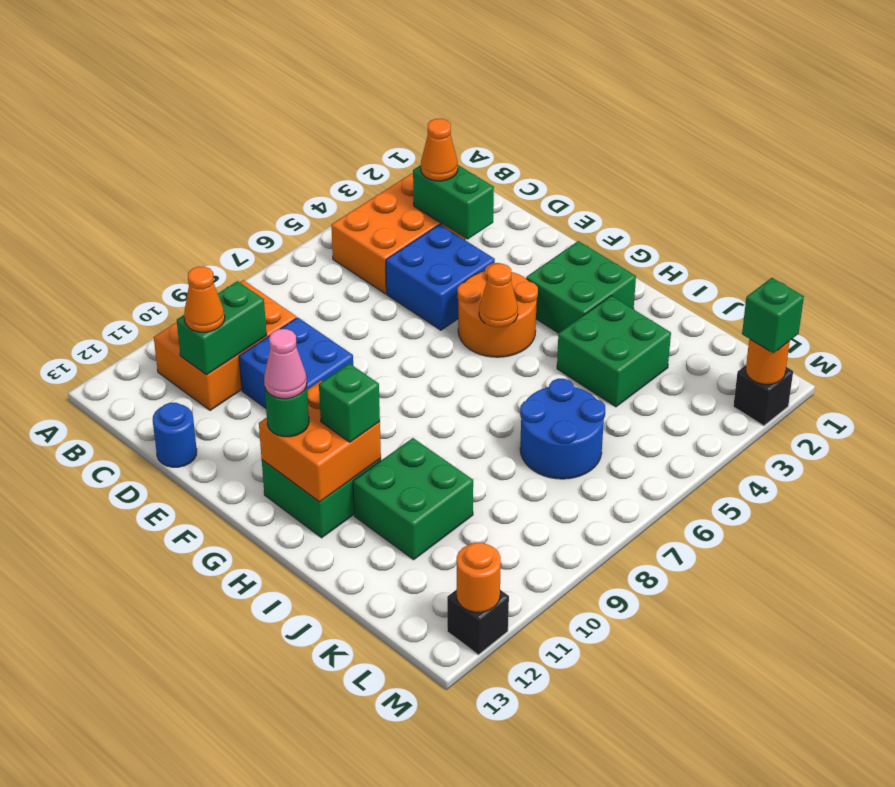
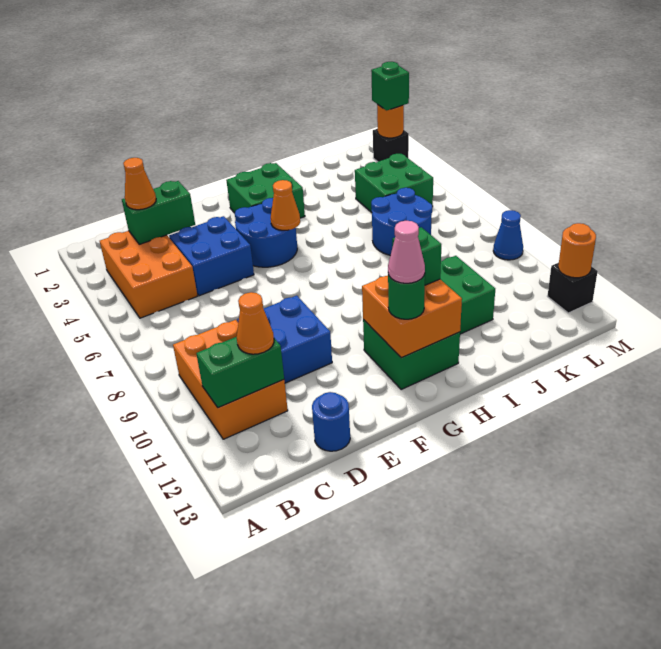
green 1x2 brick [177,281,267,375] -> green 1x2 brick turned to [196,337,284,407]
orange 2x2 round brick [458,263,538,357] -> blue 2x2 round brick [235,198,297,267]
green 2x2 brick [557,296,671,407] -> green 2x2 brick moved to [355,154,433,213]
none -> blue 1x1 cone [493,210,523,260]

